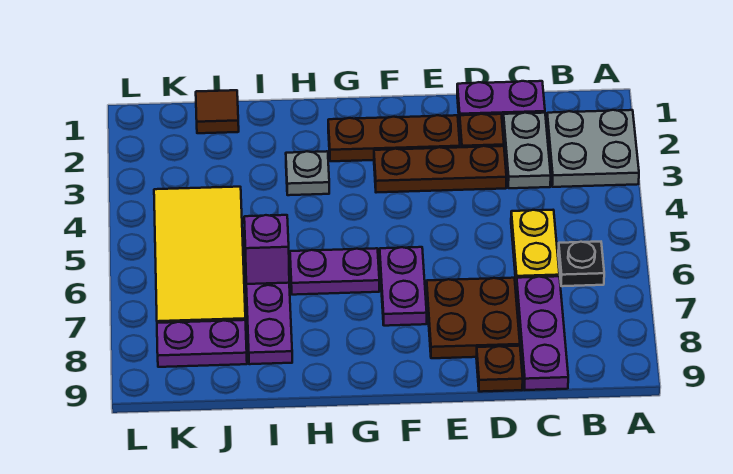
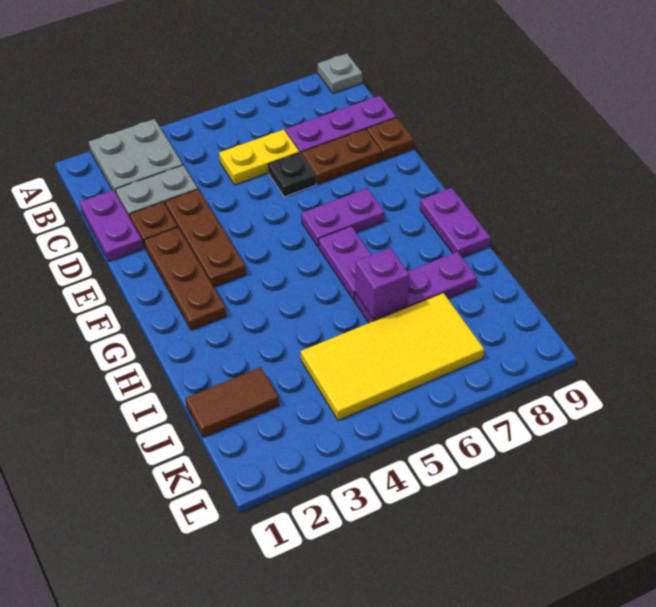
black 1x1 plate [558,242,604,286] -> black 1x1 plate moved to [268,153,316,197]
brown 2x2 plate [427,278,520,358] -> brown 1x2 plate [302,129,382,184]
grey 1x1 plate [286,151,329,195] -> grey 1x1 plate moved to [318,53,362,93]
brown 1x1 tile [196,90,239,133] -> brown 1x2 tile [185,367,279,438]
purple 1x2 plate [157,320,247,367] -> purple 1x2 plate moved to [420,188,490,257]

